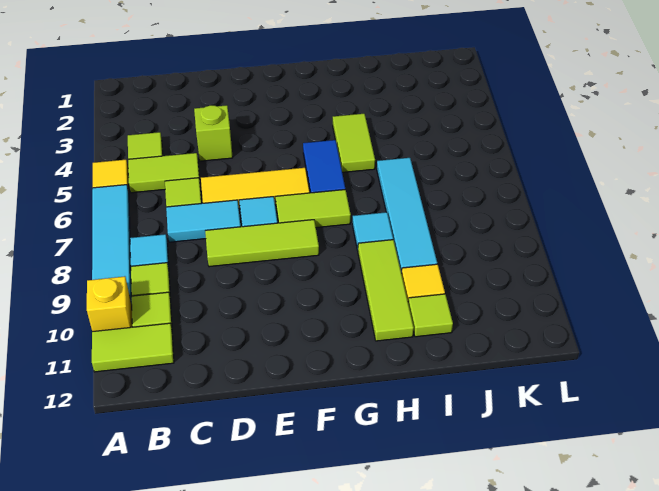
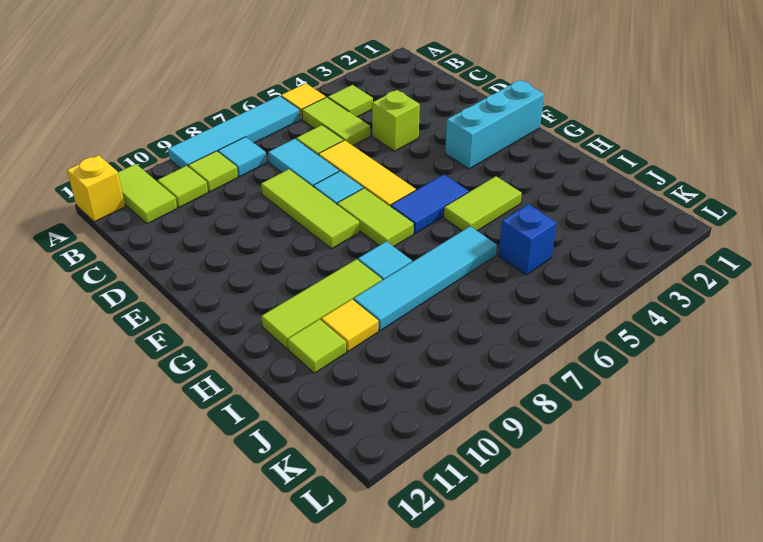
yellow 1x1 brick [87,276,132,331] -> yellow 1x1 brick moved to [67,155,125,222]
none -> cyan 1x3 brick [445,80,544,169]
none -> blue 1x1 brick [498,204,557,275]

